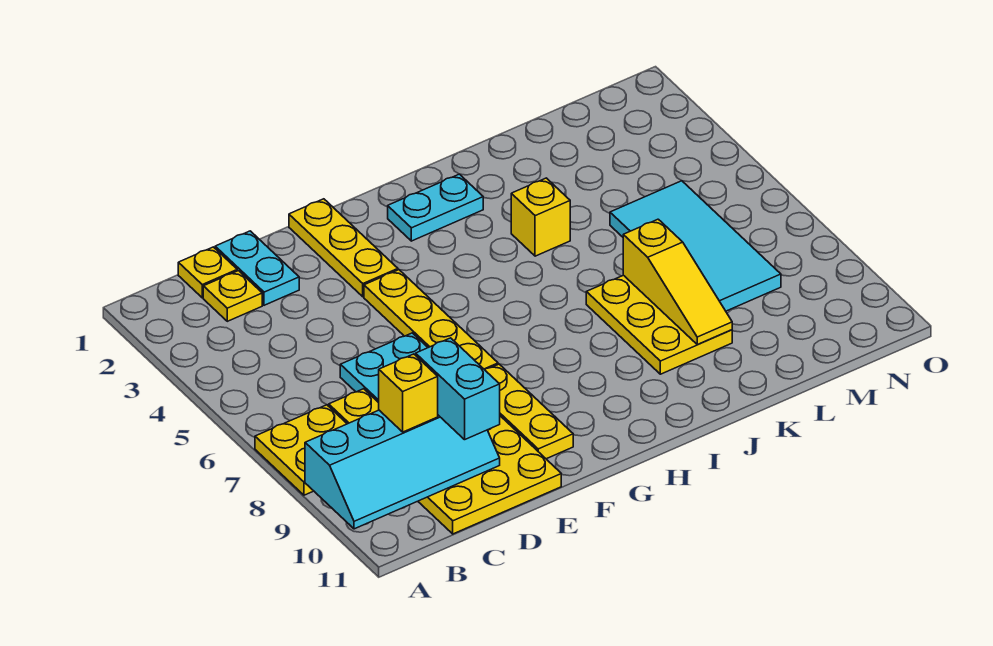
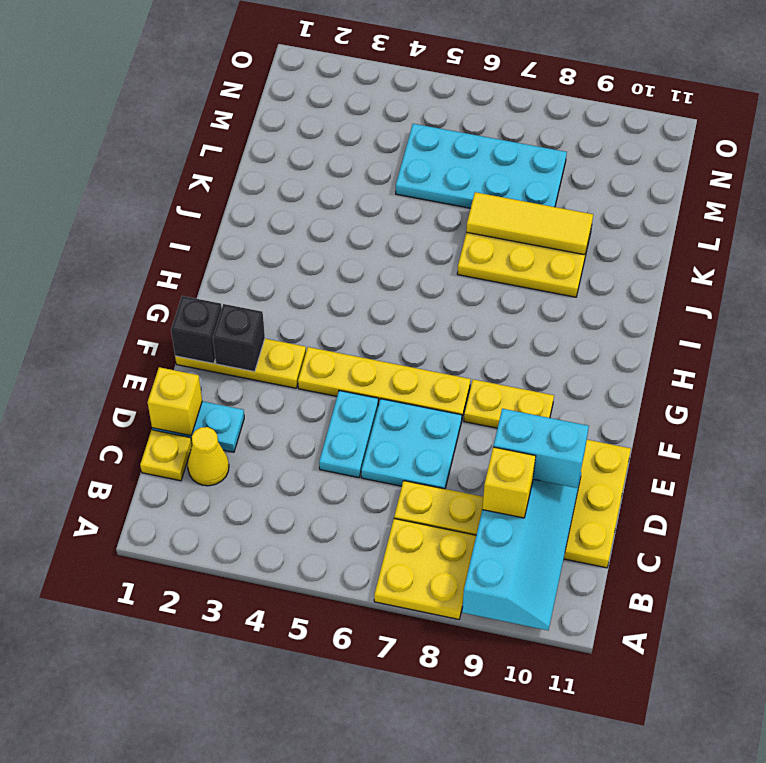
yellow 1x1 plate [203,271,262,321] -> yellow 1x1 cone [187,427,229,486]
none -> black 1x1 brick [171,296,222,364]
none -> black 1x1 brick [213,304,265,372]
yellow 1x3 plate [485,364,573,459] -> yellow 1x2 plate [464,379,554,428]
cyan 1x2 plate [388,174,483,241] -> cyan 1x2 plate moved to [319,391,378,478]
yellow 1x1 brick [511,178,570,256] -> yellow 1x1 brick moved to [147,367,202,436]
yellow 1x3 slope [623,219,732,344] -> yellow 1x3 tile [466,192,593,255]
cyan 2x4 tile [610,181,781,311] -> cyan 2x4 plate [396,124,567,208]

